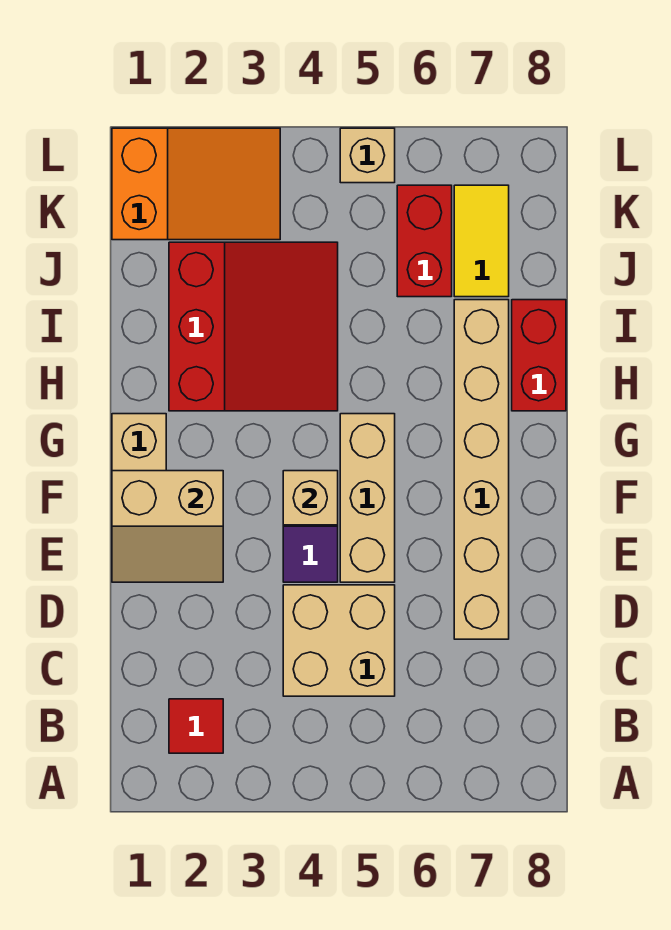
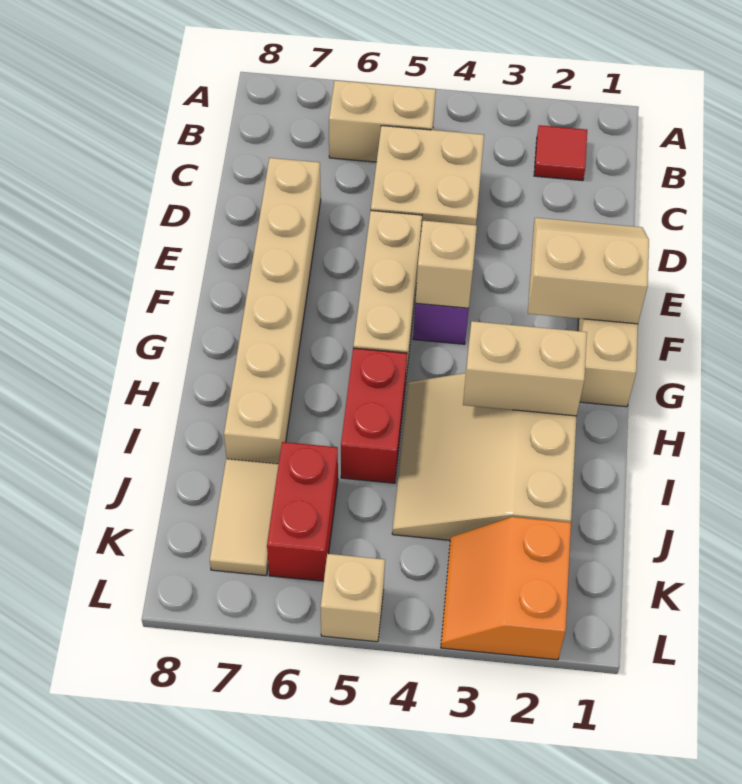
none -> tan 1x2 brick [329,80,436,162]
red 3x3 slope [169,242,338,411] -> tan 3x3 slope [392,373,576,540]
none -> tan 1x2 brick [463,321,587,416]
red 1x2 brick [512,300,566,411] -> red 1x2 brick moved to [341,348,407,483]
yellow 1x2 tile [454,185,509,297] -> tan 1x2 tile [210,459,279,576]
orange 2x3 slope [112,128,280,240] -> orange 2x2 slope [441,517,571,660]

